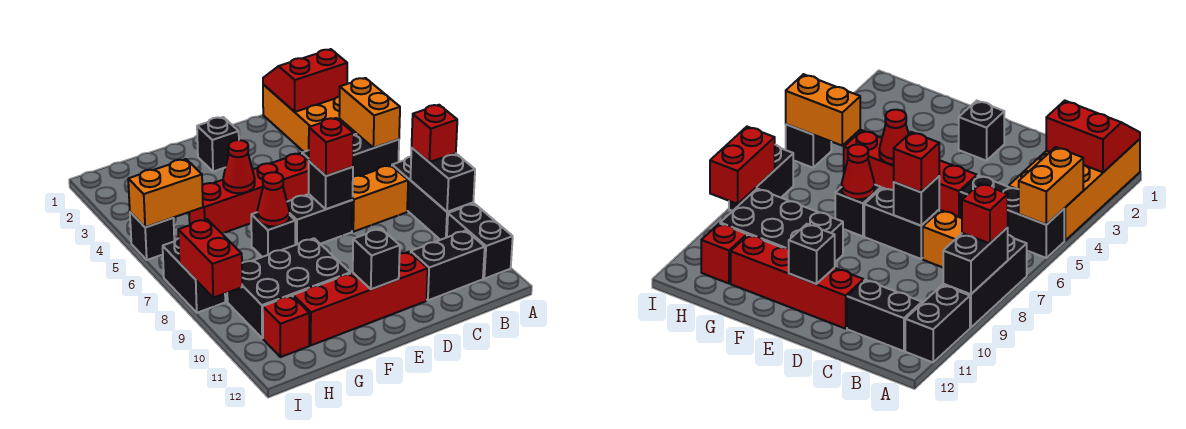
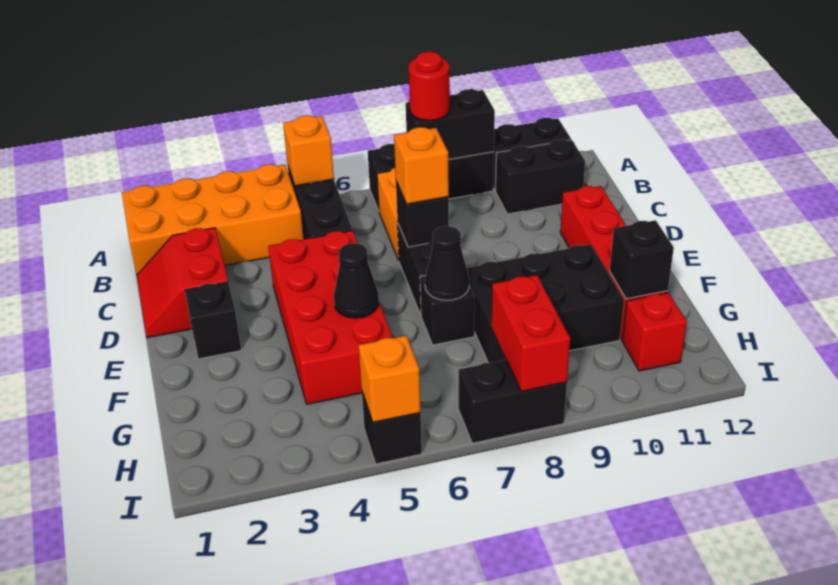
red 2x2 slope [263,49,347,112] -> red 2x2 slope moved to [137,228,228,338]
orange 1x2 brick [339,78,400,148] -> orange 1x1 brick [283,116,334,186]
red 1x1 brick [412,105,457,162] -> red 1x1 round brick [409,52,450,120]
black 1x2 brick [411,231,485,300] -> black 1x2 brick turned to [496,140,585,214]
red 1x4 brick [189,153,309,233] -> red 2x4 brick [268,230,393,404]
red 1x1 brick [309,118,354,176] -> orange 1x1 brick [394,127,449,204]
black 1x1 brick [353,229,400,289] -> black 1x1 brick moved to [610,220,674,299]
red 1x1 cone [223,140,255,193] -> black 1x1 cone [334,243,379,318]
red 1x1 cone [257,172,289,226] -> black 1x1 cone [425,226,469,300]
black 2x3 brick [227,238,350,338] -> black 2x3 brick turned to [467,244,624,363]
orange 1x2 brick [128,159,203,227] -> orange 1x1 brick [359,336,421,422]
red 1x2 brick [178,219,242,298] -> red 1x2 brick turned to [492,275,570,391]

